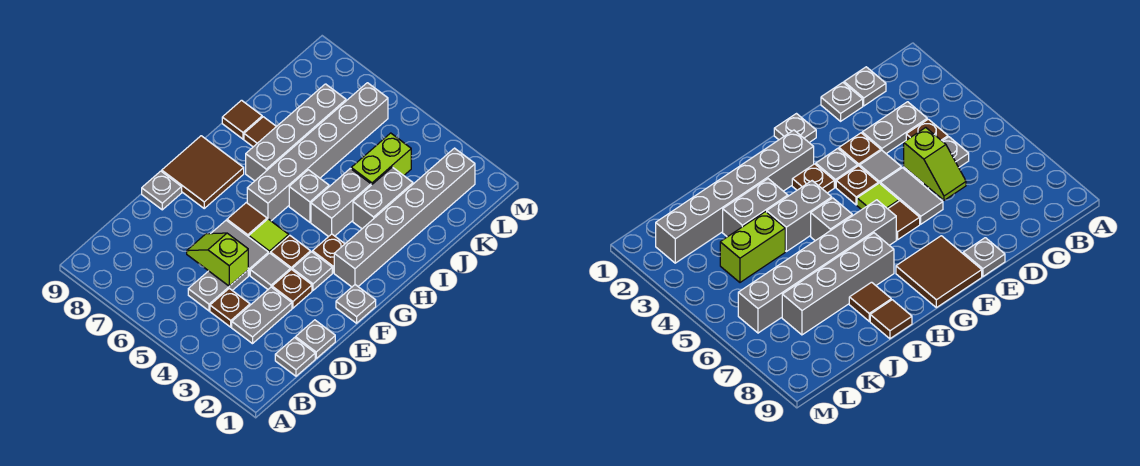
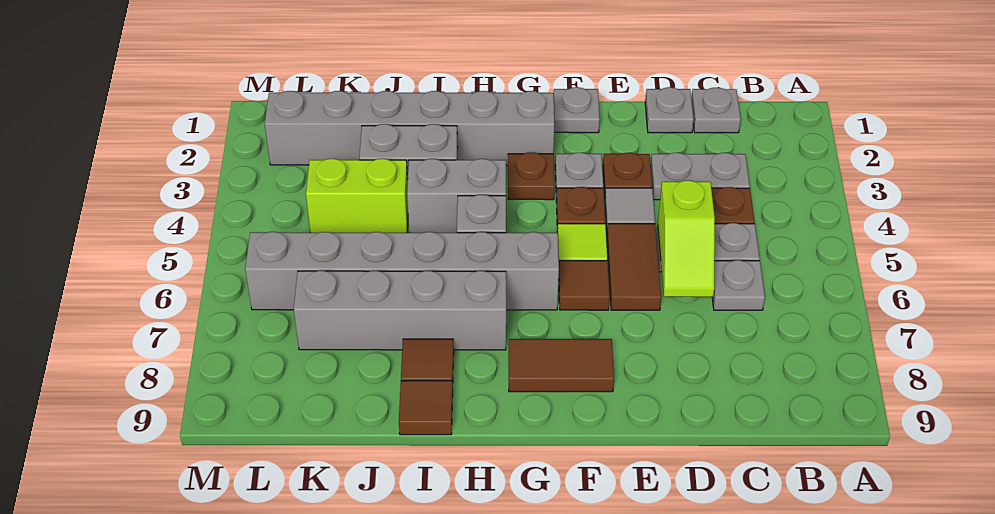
grey 1x2 tile [211,220,269,275] -> brown 1x2 tile [607,224,661,310]
grey 1x1 plate [142,171,182,210] -> grey 1x1 plate moved to [712,260,765,310]
brown 2x2 tile [162,136,244,208] -> brown 1x2 tile [509,339,614,392]

